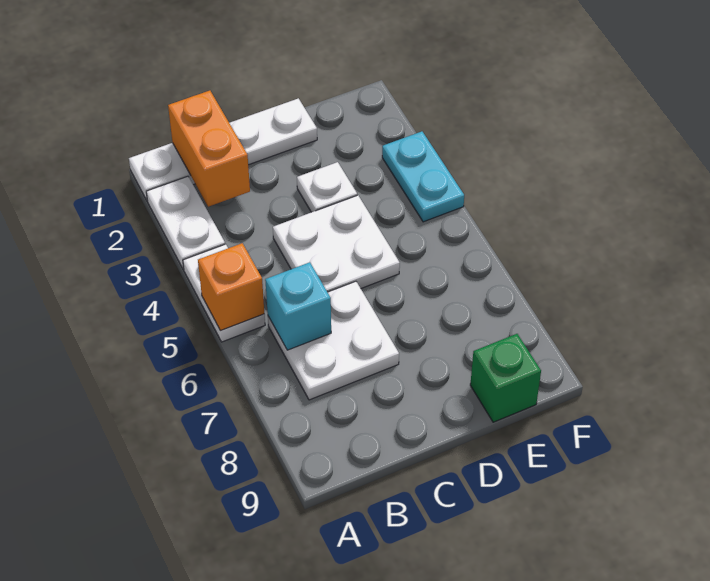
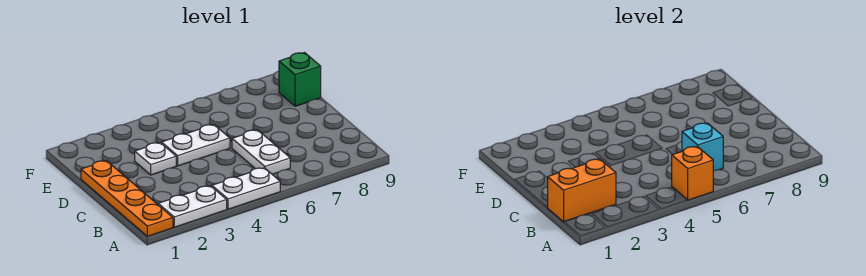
white 1x4 plate [129,98,317,201] -> orange 1x4 plate [81,161,173,236]
white 2x2 plate [268,281,399,400] -> white 1x2 plate [232,130,290,174]
white 2x2 plate [273,195,400,292] -> white 1x2 plate [162,125,230,166]
cyan 1x2 plate [382,131,464,222] -> none

